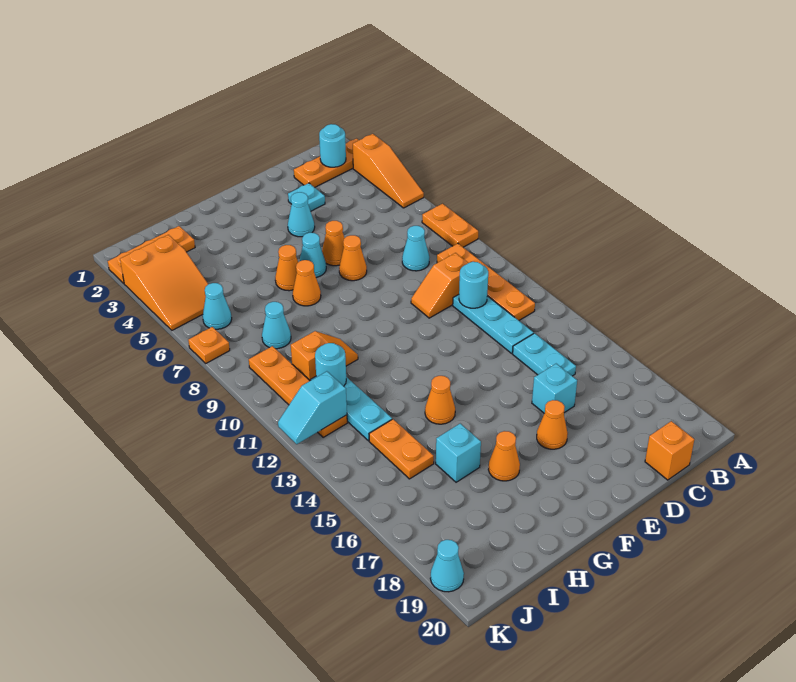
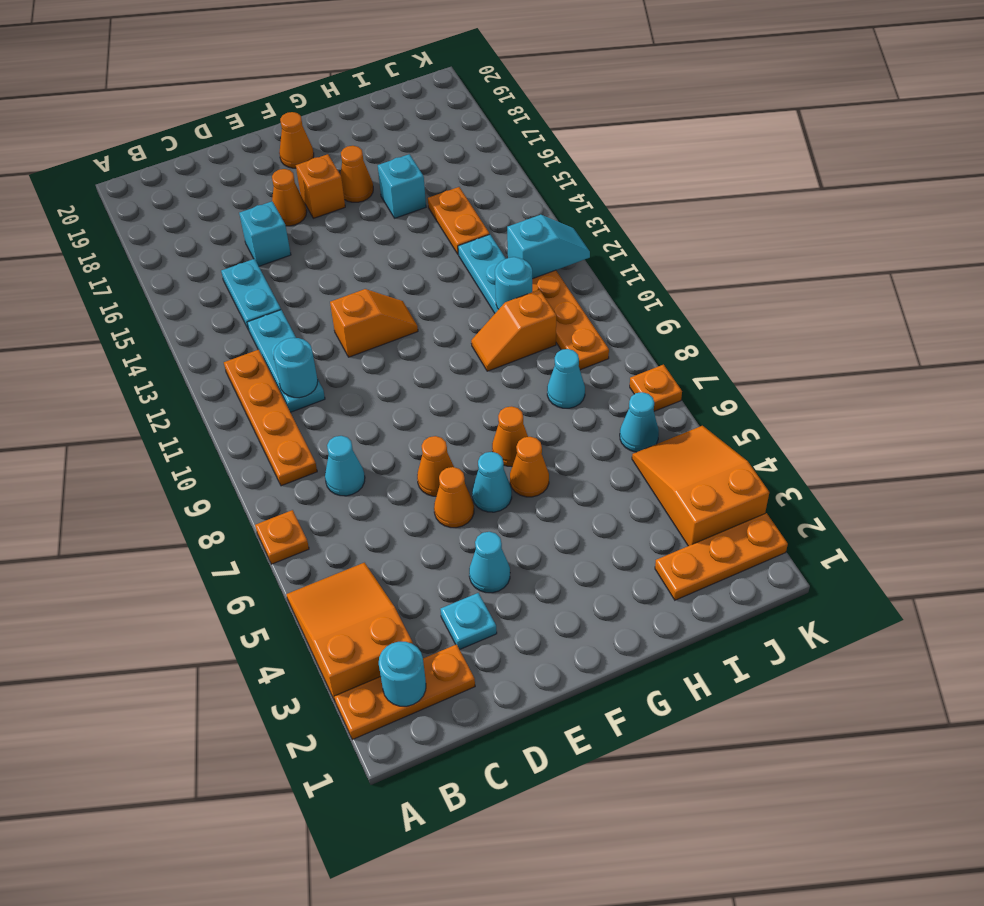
orange 1x3 slope [353,134,424,208] -> orange 2x3 slope [286,563,413,701]
orange 1x2 plate [422,204,478,247] -> orange 1x1 plate [255,510,309,564]
orange 1x2 slope [411,253,468,318] -> orange 1x2 slope moved to [330,289,418,357]
orange 1x1 brick [645,421,694,480] -> orange 1x1 brick moved to [296,154,345,218]
orange 1x1 cone [425,376,455,424] -> orange 1x1 cone moved to [279,112,314,168]
cyan 1x1 cone [430,540,464,592] -> none

